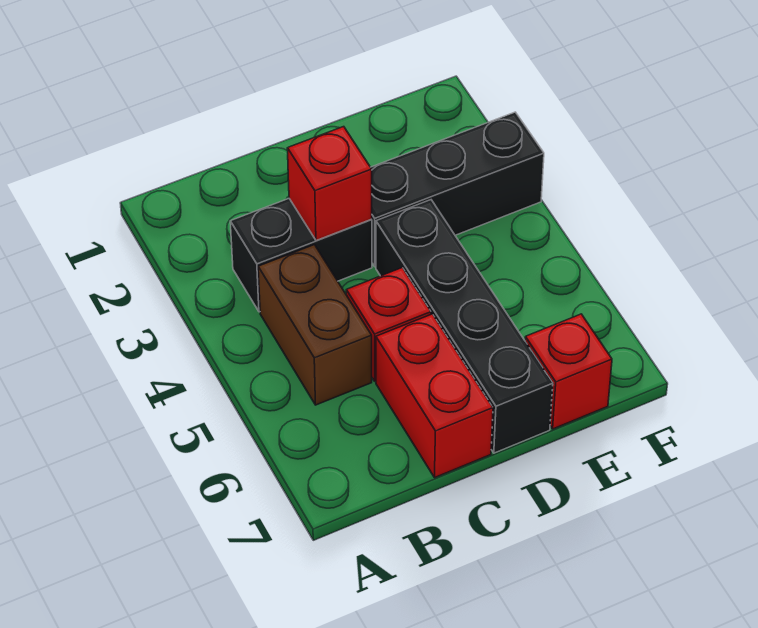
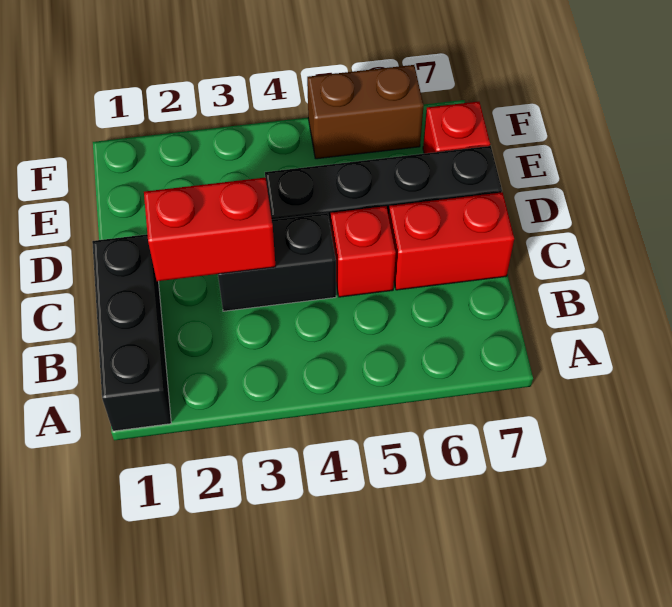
black 1x2 brick [230,199,372,312] -> black 1x2 brick turned to [218,213,336,311]
brown 1x2 brick [258,245,372,405] -> brown 1x2 brick moved to [307,65,423,159]
red 1x1 brick [287,127,372,241] -> red 1x2 brick [144,177,276,281]
black 1x3 brick [371,112,544,267] -> black 1x3 brick moved to [92,234,171,431]

